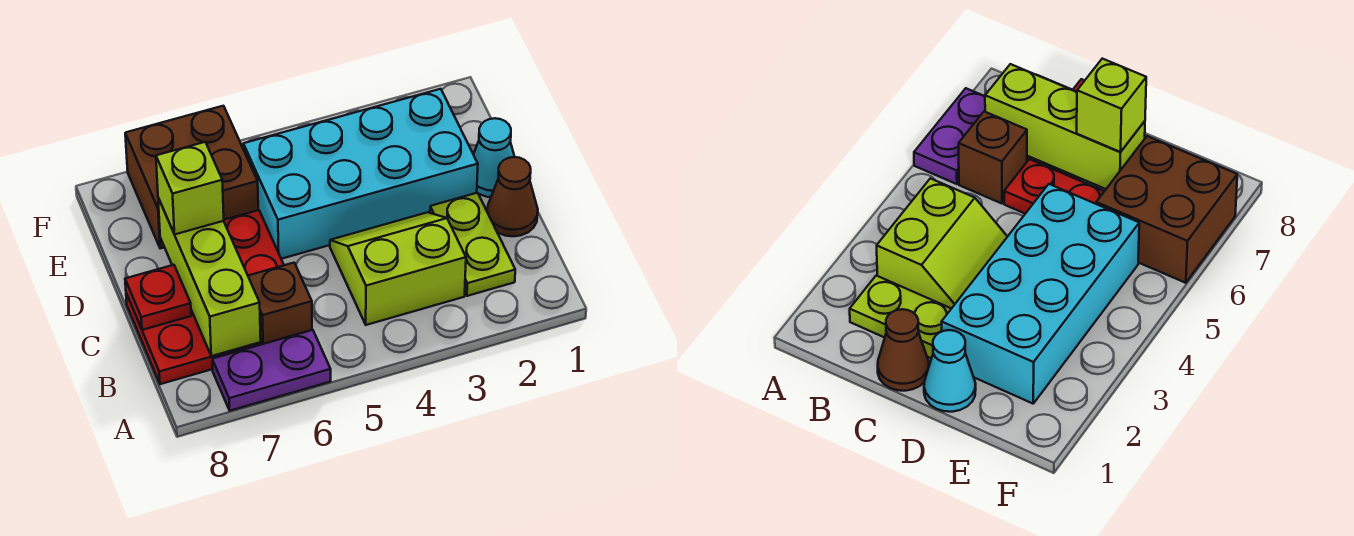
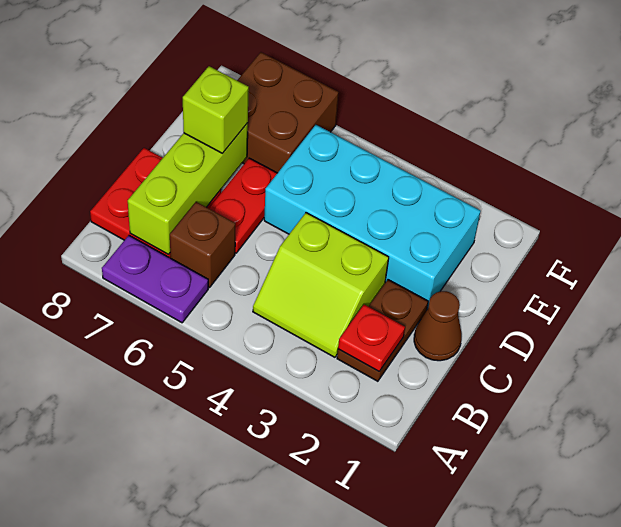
lime 1x2 plate [430,193,515,296] -> brown 1x2 plate [337,280,428,381]
lime 2x2 slope [330,212,466,325] -> lime 2x2 slope turned to [253,213,389,357]
red 1x1 plate [125,265,191,330] -> red 1x1 plate moved to [338,305,405,371]
cyan 1x1 cone [473,118,515,197] -> none

